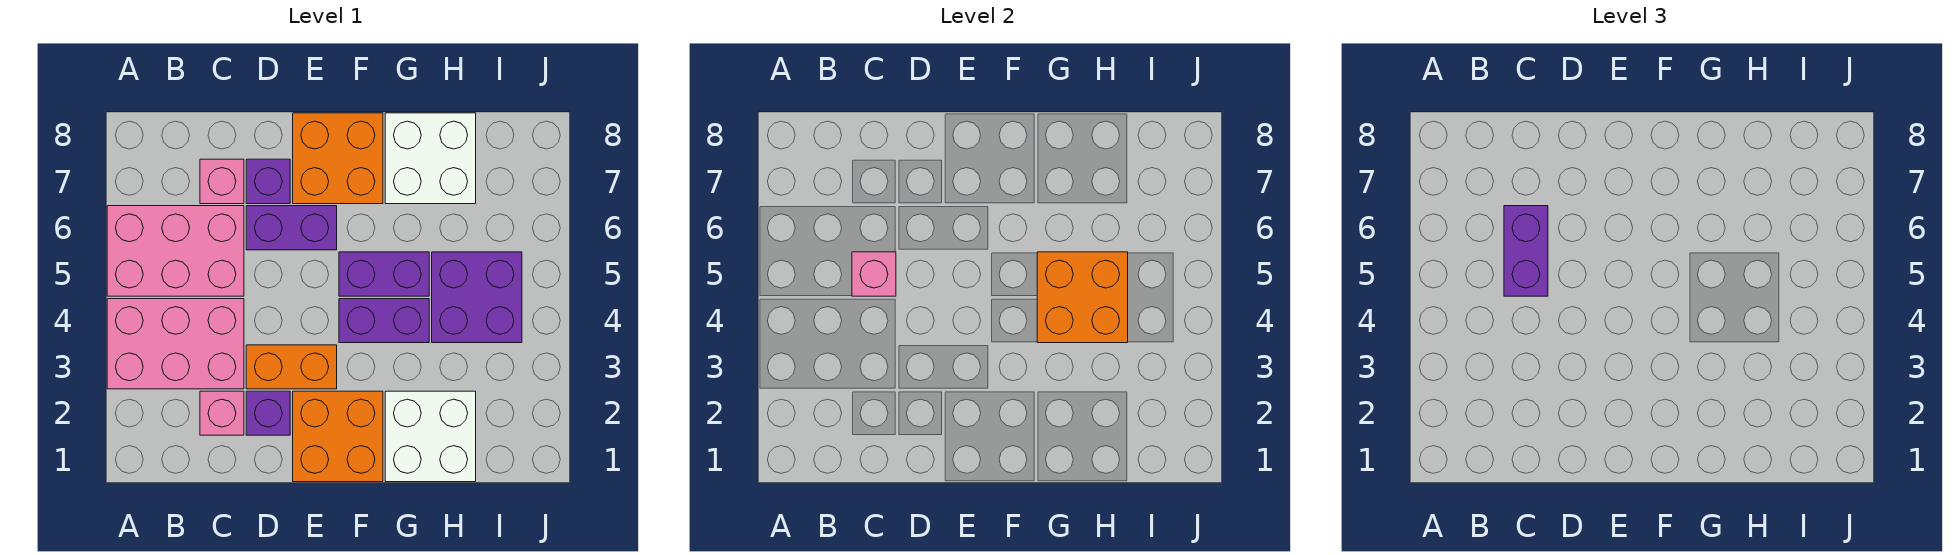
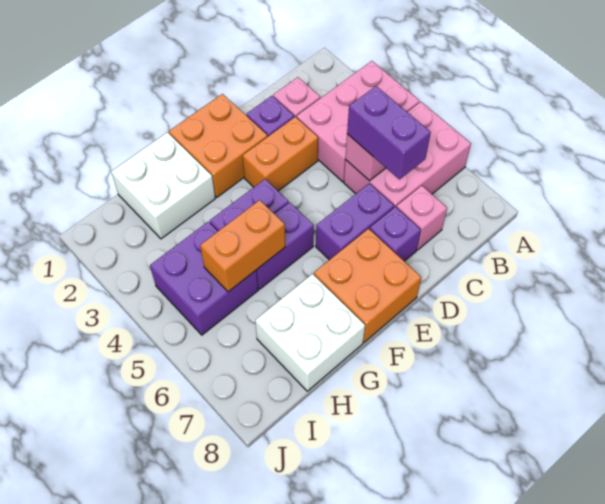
orange 2x2 brick [1037,252,1128,343] -> orange 1x2 brick [200,200,285,292]

